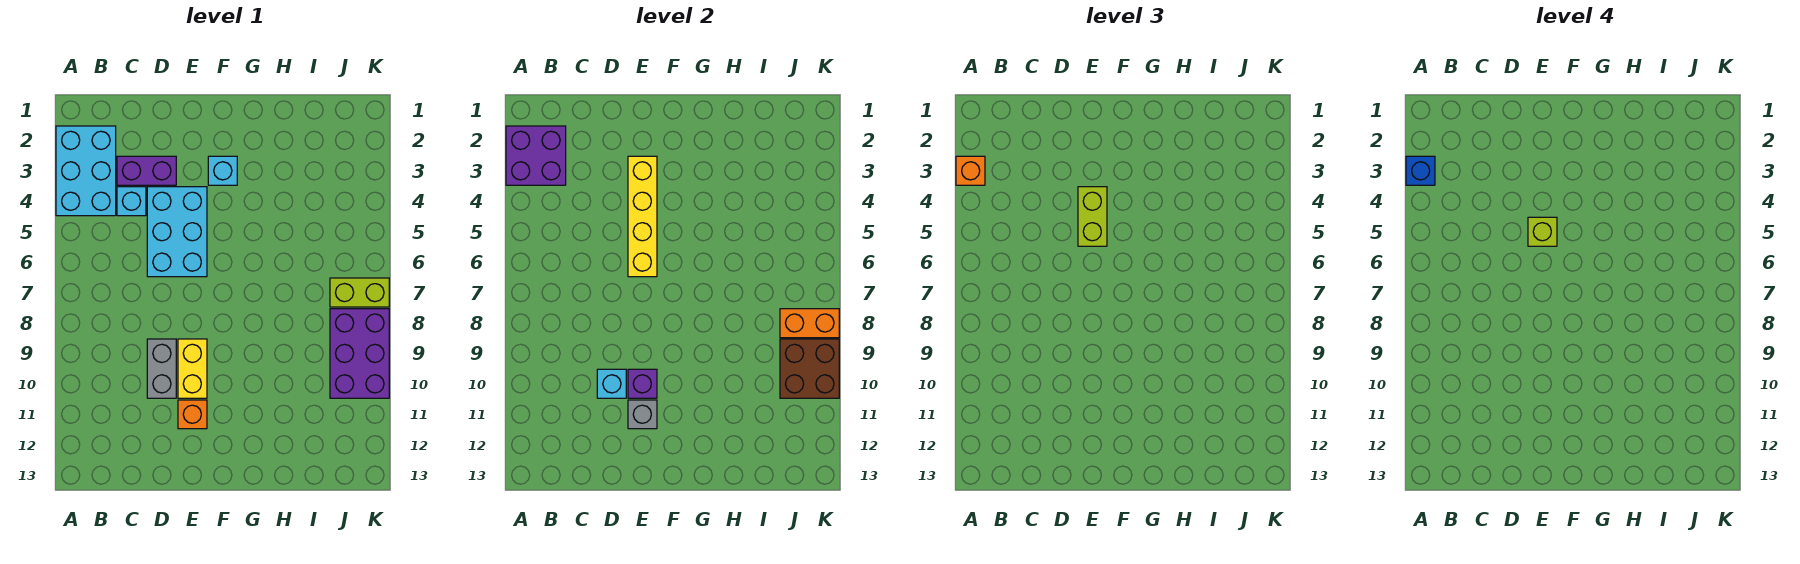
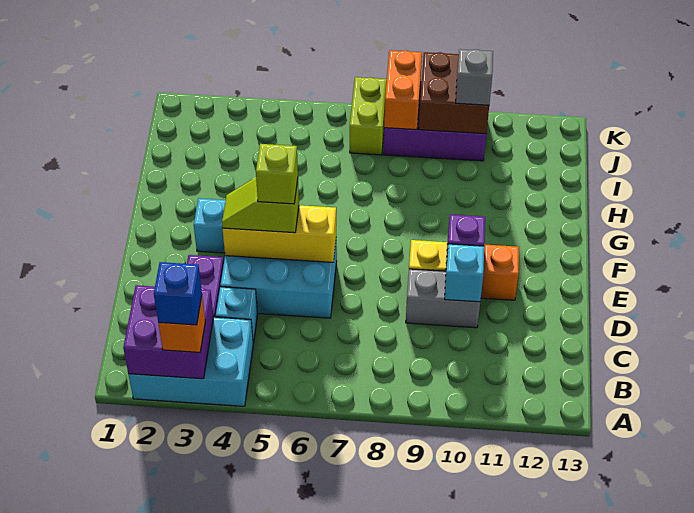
yellow 1x4 brick [628,156,657,277] -> yellow 1x3 brick [222,205,336,262]
lime 1x2 brick [1078,187,1107,246] -> lime 1x2 slope [222,177,299,233]
grey 1x1 brick [628,400,657,429] -> grey 1x1 brick moved to [456,49,493,105]

